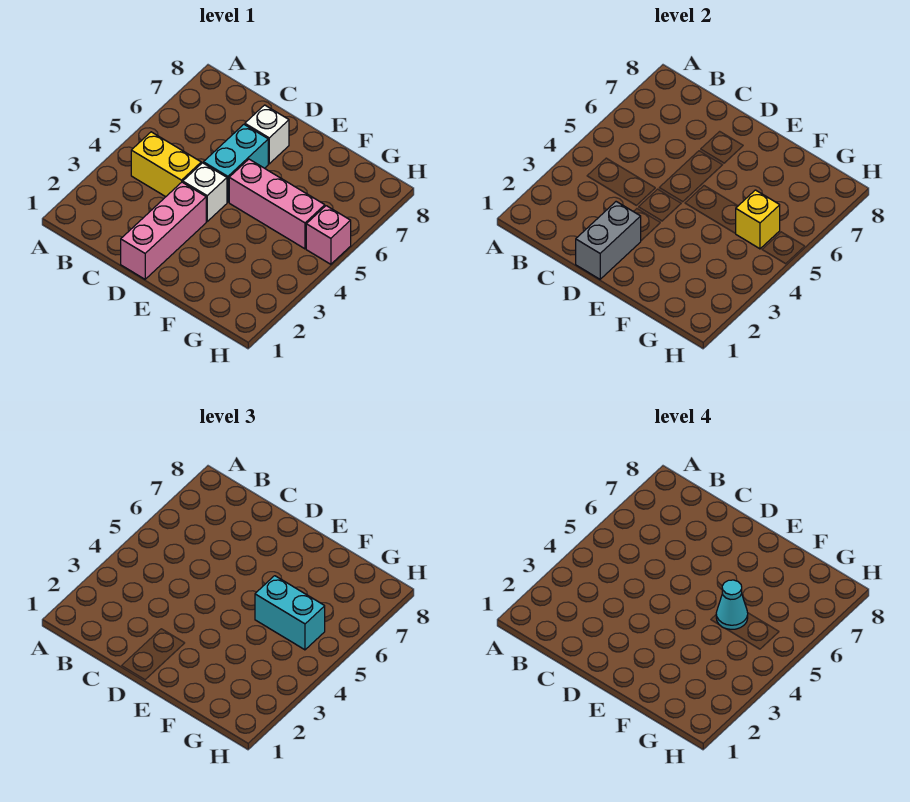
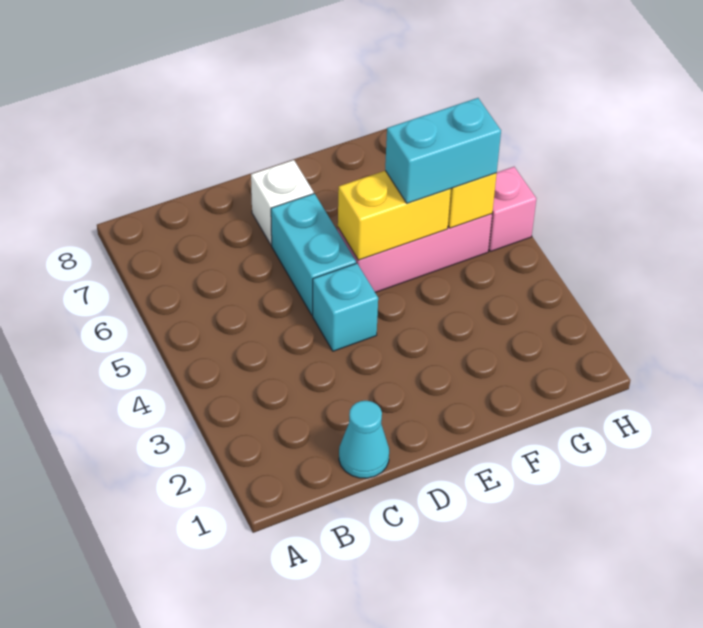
yellow 1x2 brick [131,132,201,197] -> yellow 1x2 brick moved to [338,171,451,260]
pink 1x3 brick [121,182,206,279] -> none
grey 1x2 brick [576,202,641,279] -> none
white 1x1 brick [183,163,227,221] -> cyan 1x1 brick [313,263,378,351]
cyan 1x1 cone [716,580,748,629] -> cyan 1x1 cone moved to [339,401,389,478]

